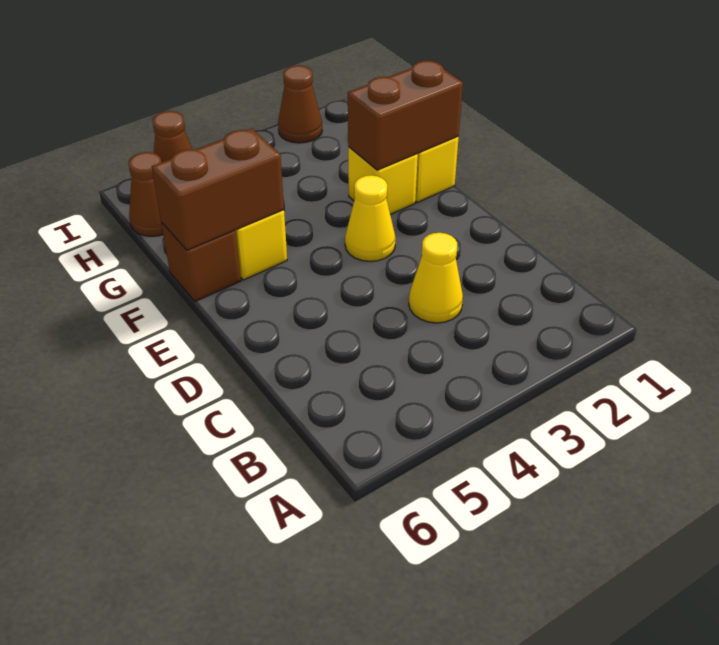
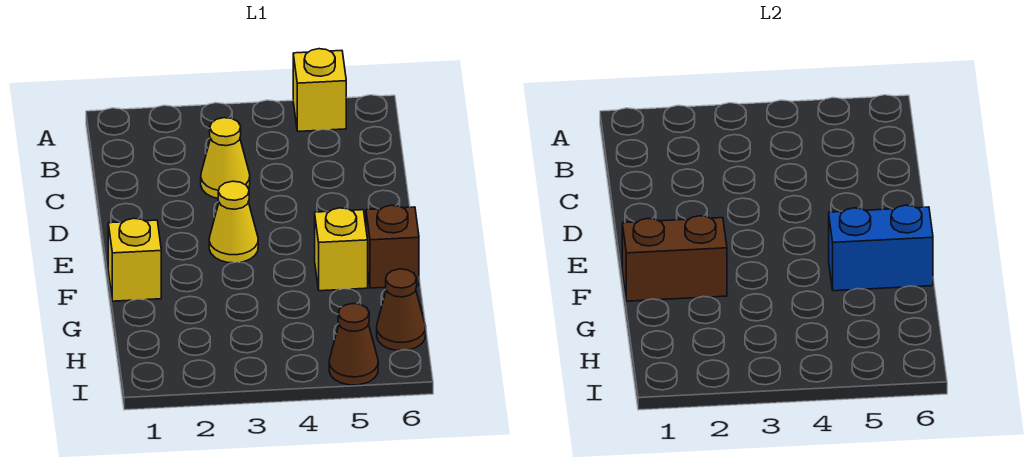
yellow 1x1 brick [348,147,418,215] -> yellow 1x1 brick moved to [293,49,346,131]
brown 1x2 brick [152,129,284,250] -> blue 1x2 brick [829,205,933,291]
brown 1x1 cone [278,66,322,143] -> none

